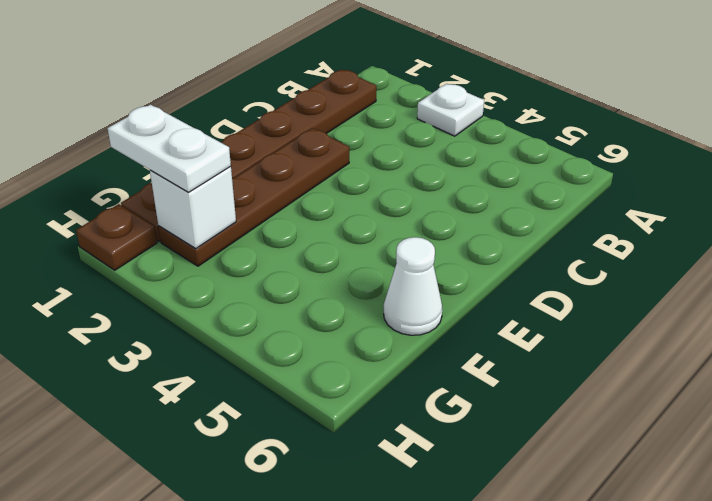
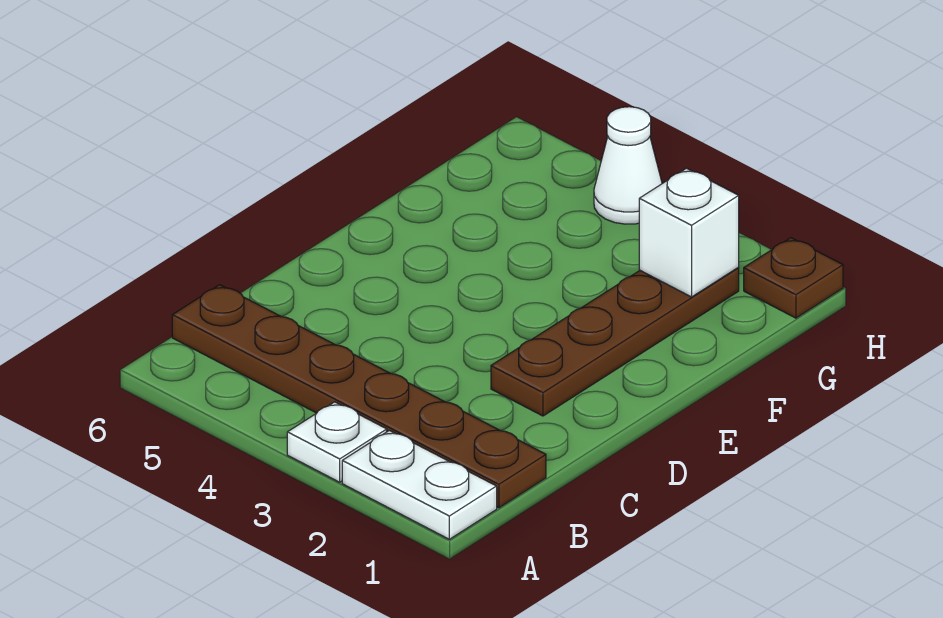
brown 1x6 plate [121,70,376,242] -> brown 1x6 plate turned to [172,285,546,508]
white 1x1 cone [384,237,442,335] -> white 1x1 cone moved to [594,107,662,224]
white 1x2 plate [107,105,231,192] -> white 1x2 plate moved to [342,431,497,539]

